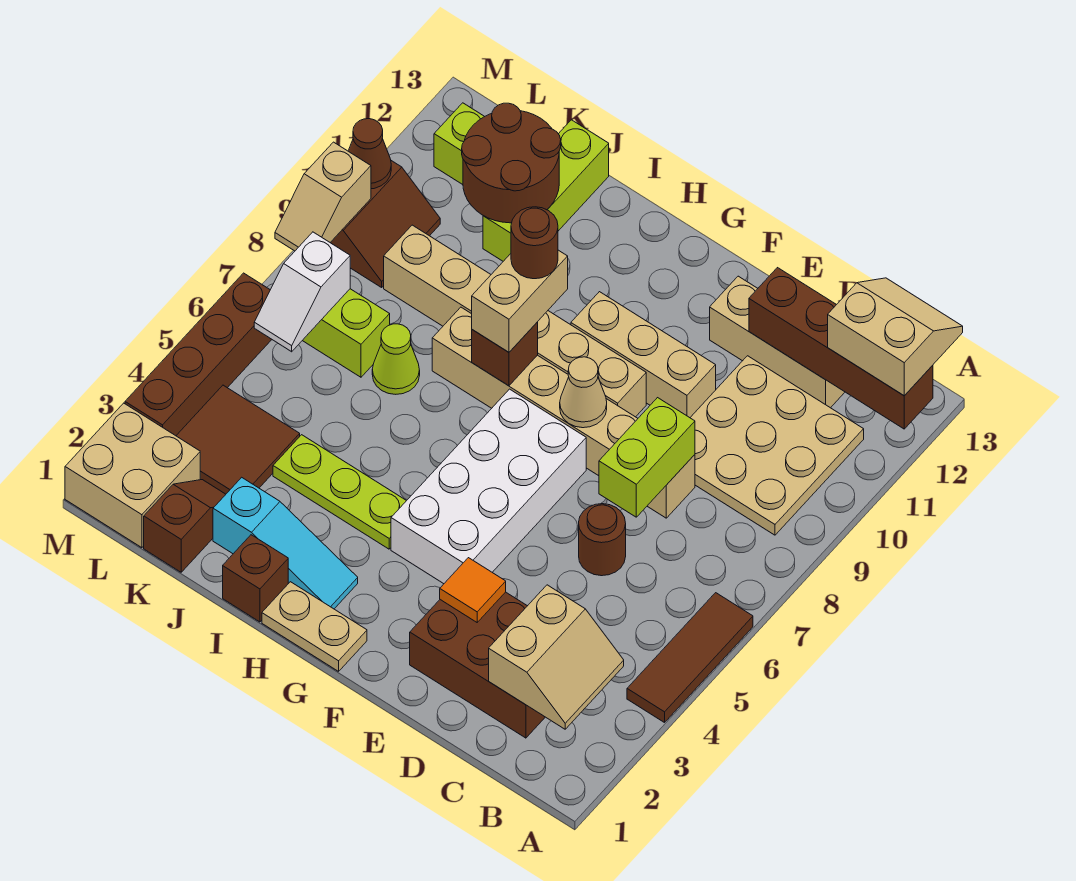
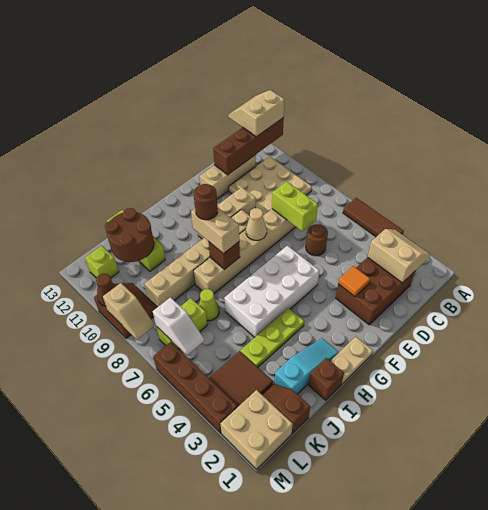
white 2x4 brick [391,389,586,584] -> white 2x4 brick turned to [224,246,319,337]

